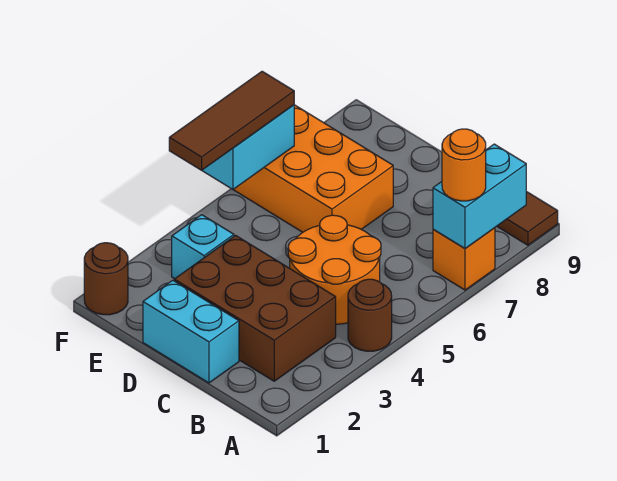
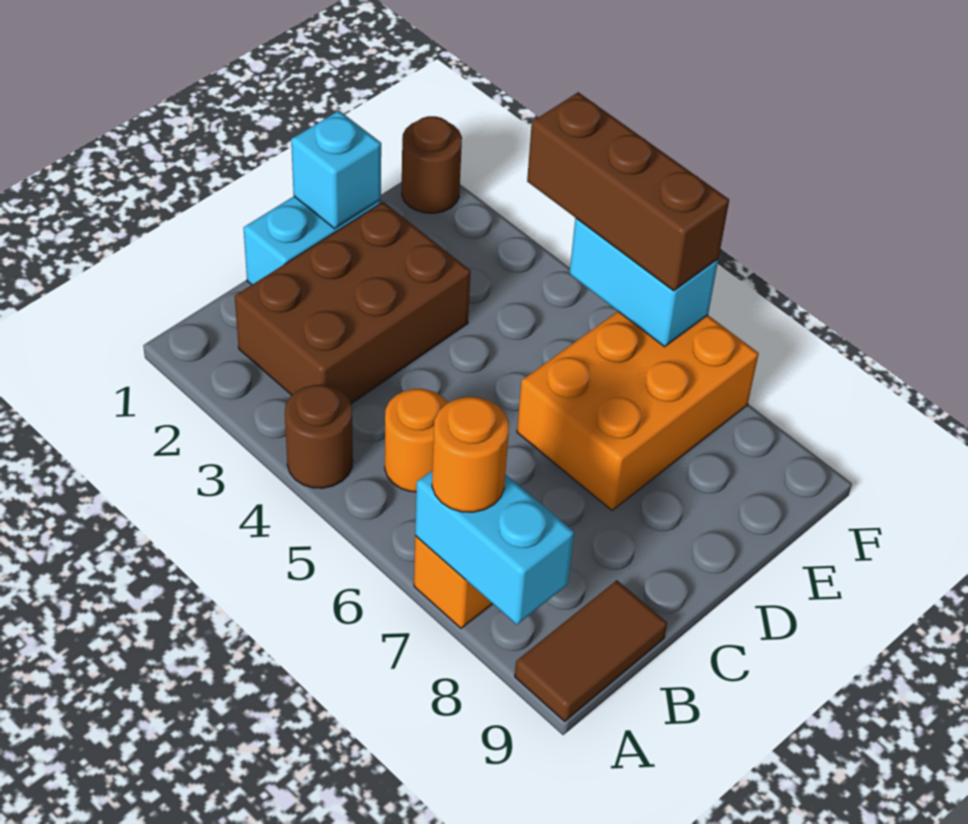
orange 2x2 round brick [288,215,381,324] -> orange 1x1 round brick [385,389,448,492]
cyan 1x1 brick [172,215,234,279] -> cyan 1x1 brick moved to [291,111,381,229]
brown 1x3 tile [169,71,294,170] -> brown 1x3 brick [527,92,729,291]

